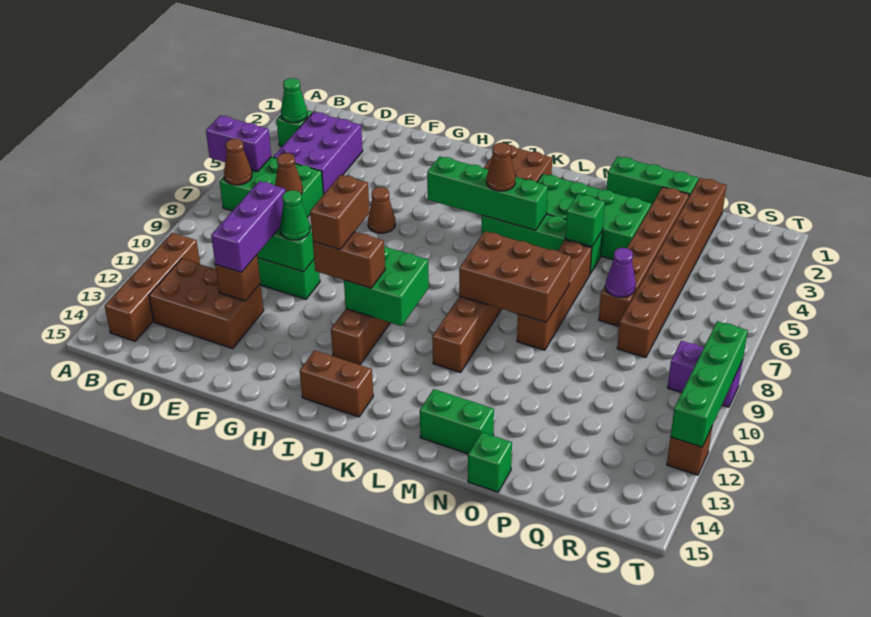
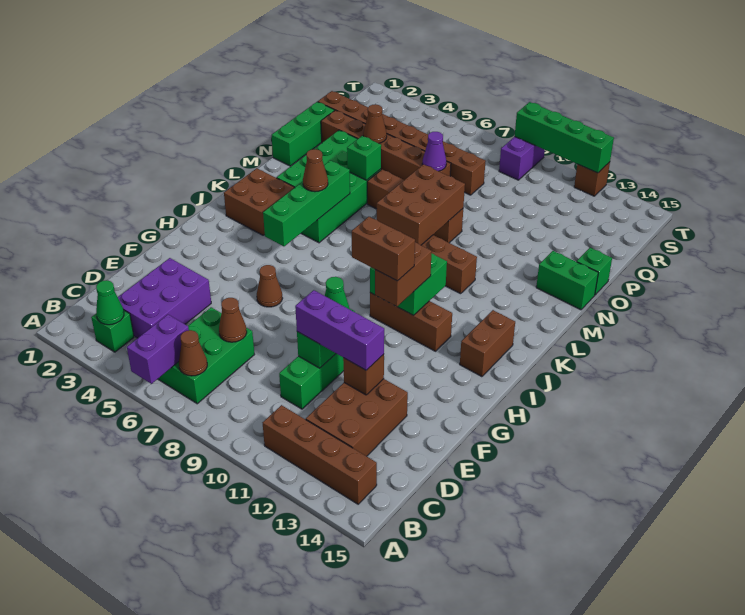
purple 2x3 brick [274,112,363,194] -> purple 2x3 brick turned to [118,258,211,338]
green 1x2 brick [420,389,494,454] -> green 1x2 brick turned to [536,251,598,310]
none -> brown 1x1 cone [363,104,387,143]

